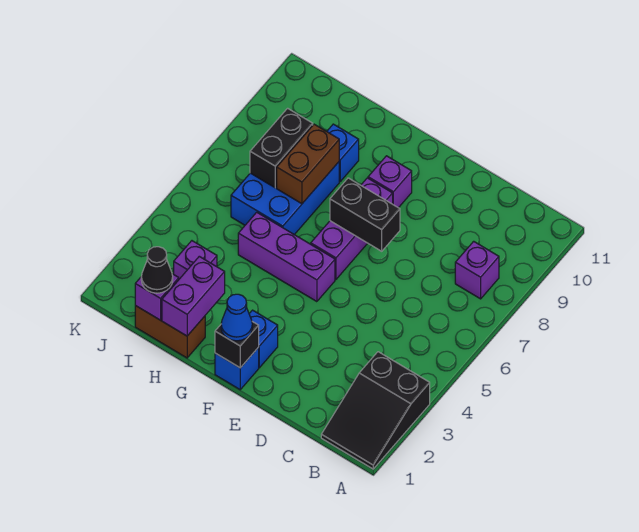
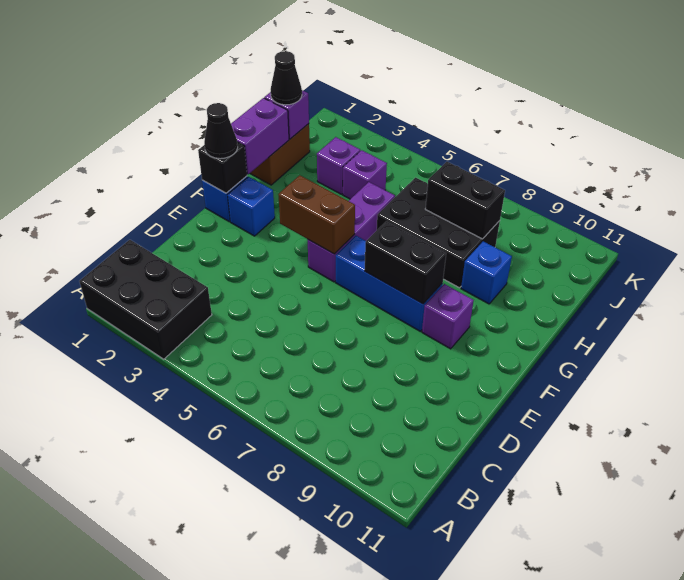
black 2x3 slope [321,352,430,469] -> black 2x3 brick [79,240,212,359]
purple 1x1 brick [455,241,499,299] -> purple 1x1 brick moved to [343,150,387,199]
black 1x2 brick [330,178,400,251] -> black 1x2 brick turned to [365,221,446,304]
blue 1x1 cone [221,294,252,341] -> black 1x1 cone [204,103,238,159]
purple 1x3 brick [311,178,393,279] -> blue 1x3 brick [336,236,443,331]
purple 1x2 brick [162,256,225,336] -> purple 1x2 brick turned to [231,98,289,174]
blue 2x3 brick [231,162,339,235] -> black 2x3 brick [377,178,500,288]
brown 1x2 brick [277,124,339,204] -> brown 1x2 brick moved to [278,175,355,254]

